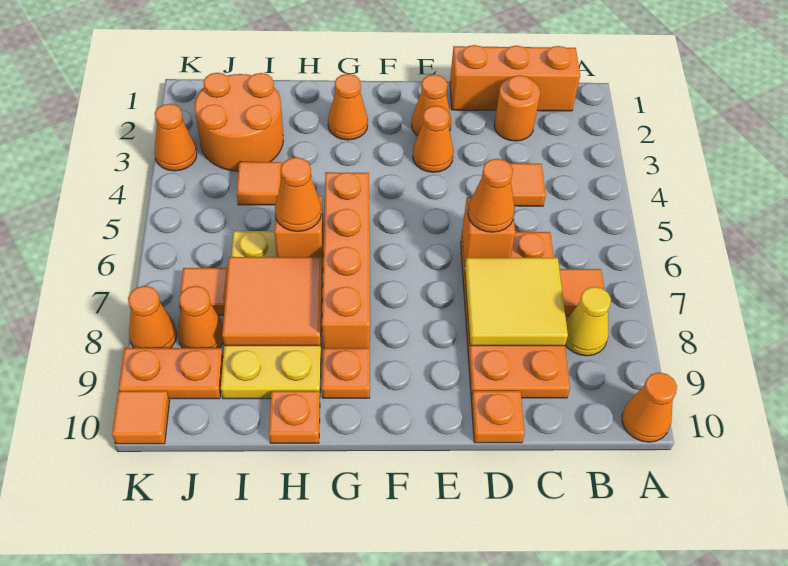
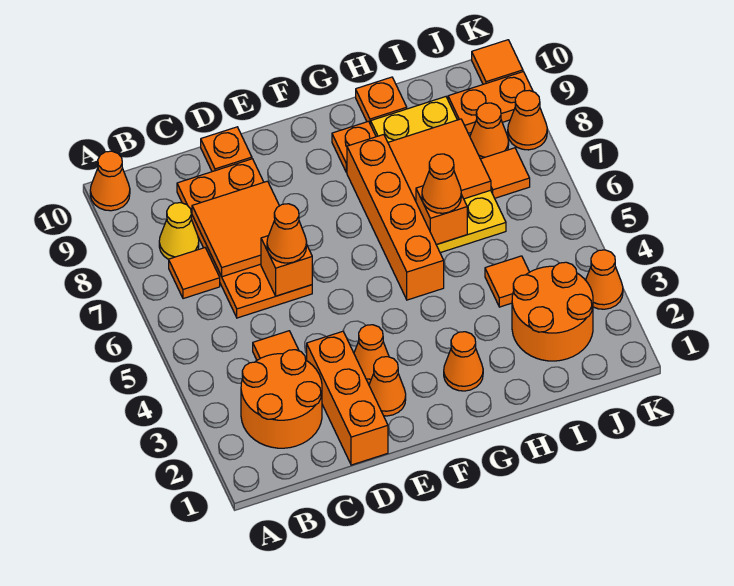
orange 1x3 brick [450,45,580,111] -> orange 1x3 brick turned to [307,331,388,465]
orange 1x1 round brick [494,75,540,141] -> orange 2x2 round brick [241,350,322,448]
yellow 2x2 tile [465,258,568,346] -> orange 2x2 tile [192,181,279,277]

